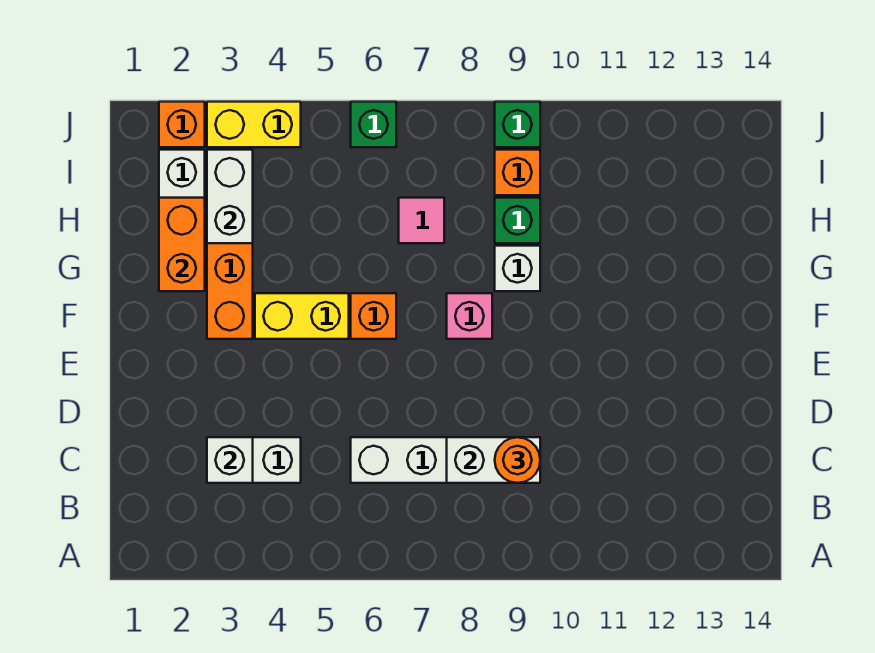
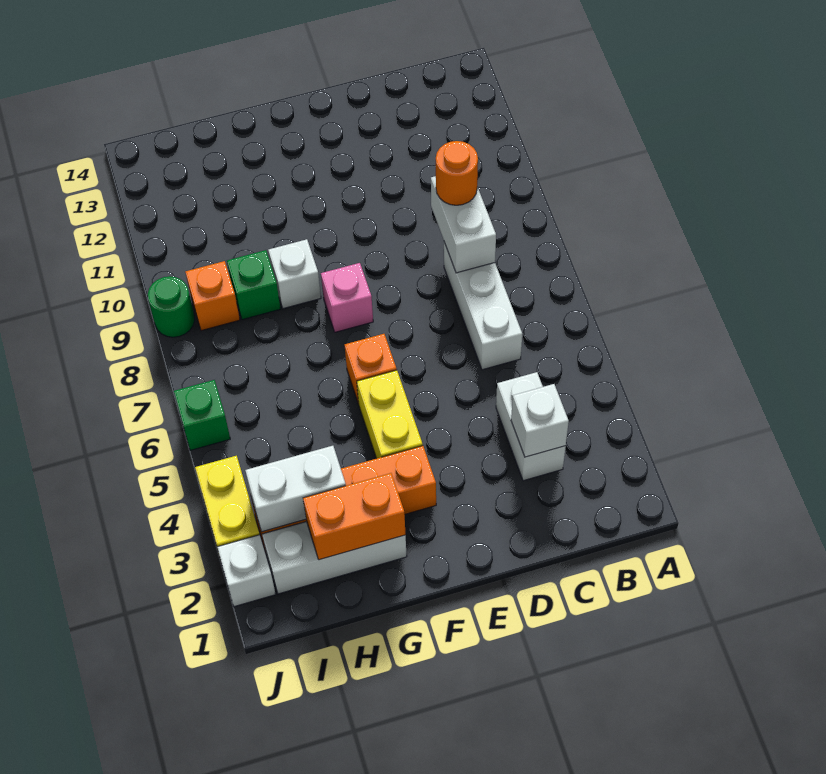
pink 1x1 tile [399,198,444,243] -> none
orange 1x1 brick [159,102,205,147] -> white 1x1 brick [217,535,276,607]
green 1x1 brick [495,102,540,147] -> green 1x1 round brick [148,276,195,337]

